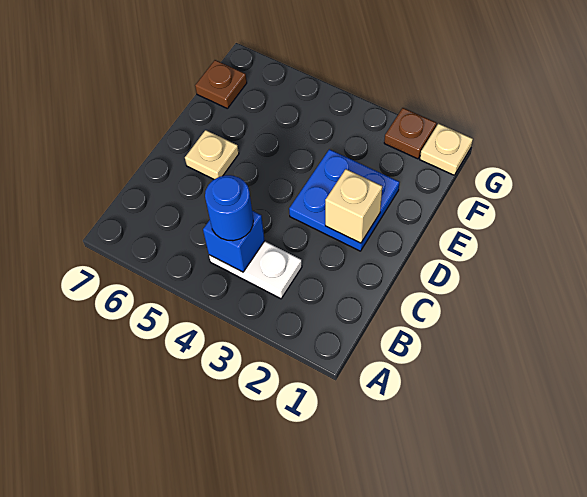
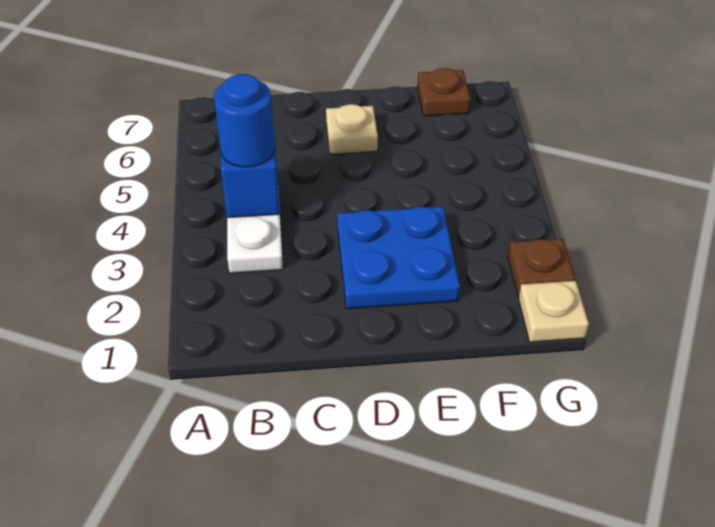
tan 1x1 brick [325,169,382,243] -> none

